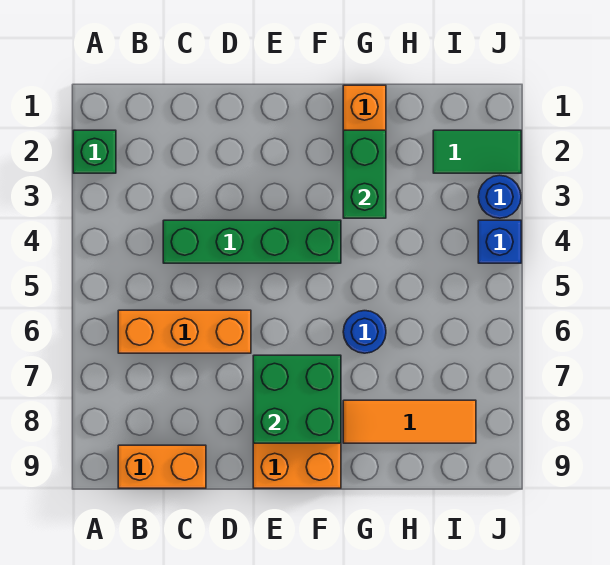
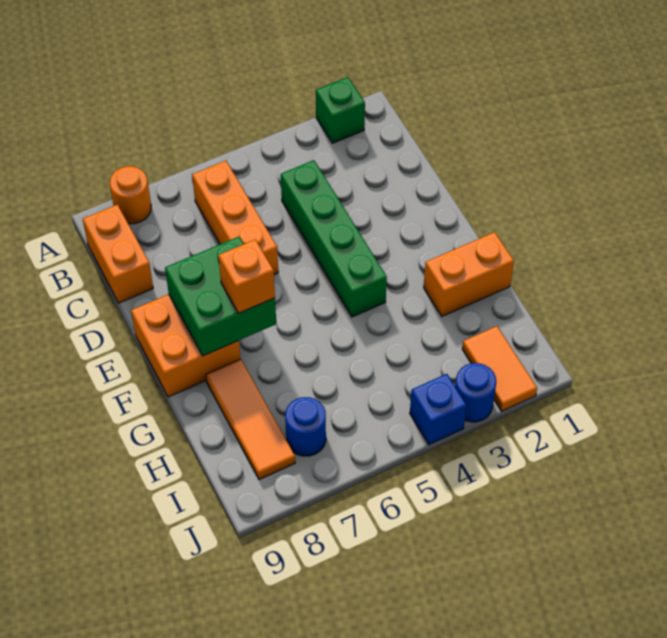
none -> orange 1x1 round brick [110,166,151,224]
none -> orange 1x1 brick [218,240,275,313]
green 1x2 brick [343,130,386,218] -> none
blue 1x1 round brick [343,311,386,353] -> blue 1x1 round brick moved to [285,397,326,456]
green 1x2 tile [433,130,521,173] -> orange 1x2 tile [462,326,537,411]

